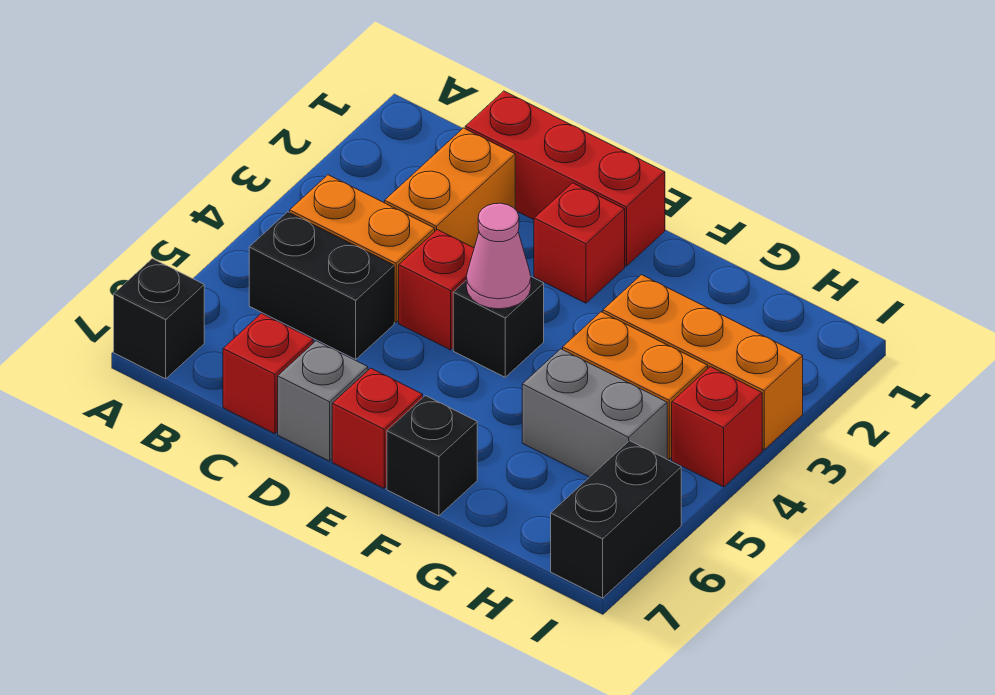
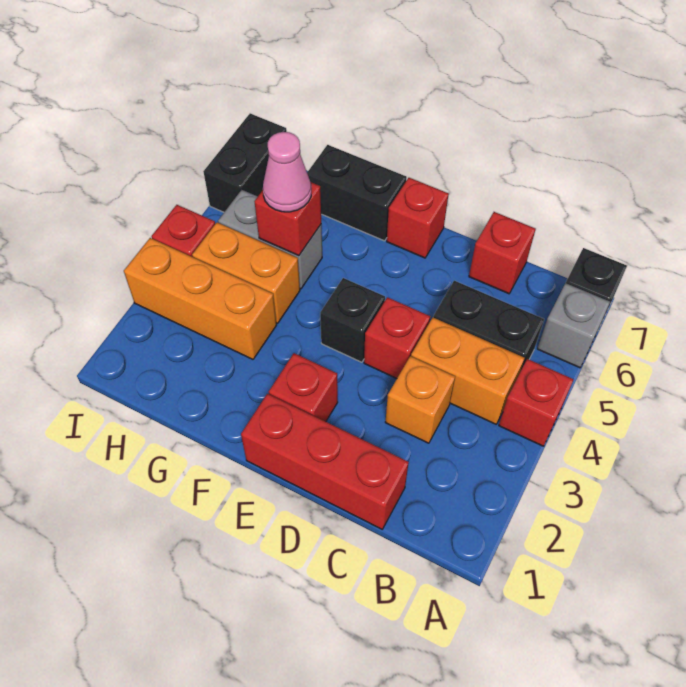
none -> red 1x1 brick [499,359,574,446]
orange 1x2 brick [385,128,515,248] -> orange 1x1 brick [385,356,455,443]
grey 1x1 brick [278,341,368,461] -> grey 1x1 brick moved to [537,283,610,368]
pink 1x1 cone [466,203,531,309] -> pink 1x1 cone moved to [263,132,311,212]
black 1x1 brick [387,396,477,516] -> black 1x2 brick [307,145,407,241]
none -> red 1x1 brick [254,182,321,256]

